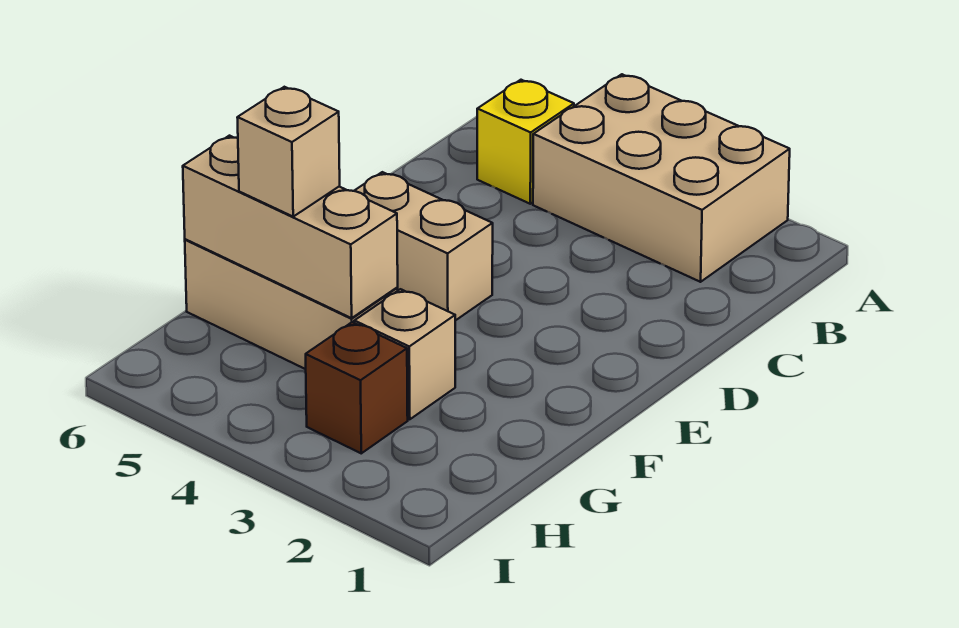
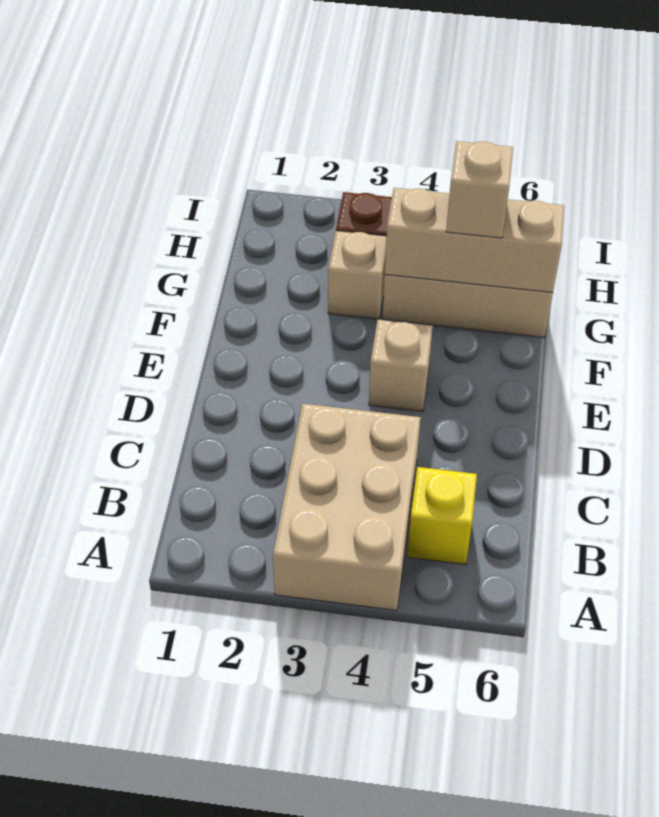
tan 2x3 brick [533,74,790,282] -> tan 2x3 brick turned to [273,404,421,610]
tan 1x2 brick [354,172,493,321] -> tan 1x1 brick [369,319,433,411]

